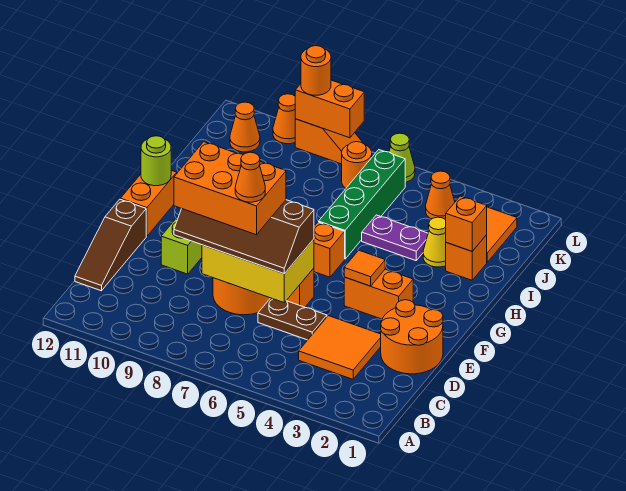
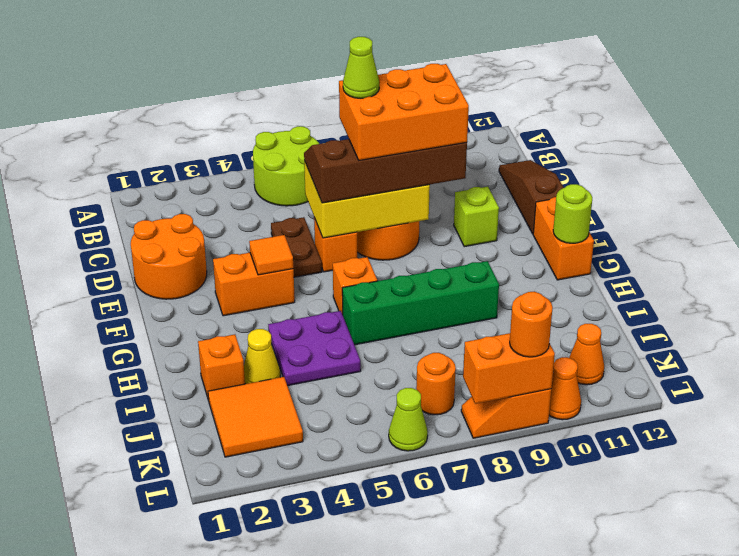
none -> lime 2x2 round brick [253,126,319,206]
orange 2x2 tile [299,316,381,379] -> none
brown 1x2 plate [258,298,327,340] -> brown 1x2 plate turned to [271,217,322,277]
orange 1x1 cone [235,152,265,202] -> lime 1x1 cone [343,37,379,99]
green 1x4 brick [319,150,405,259] -> green 1x4 brick turned to [342,261,499,345]
orange 1x1 brick [446,196,487,251] -> none
purple 1x2 plate [362,215,428,261] -> purple 2x2 plate [268,311,361,386]
orange 1x1 cone [426,171,455,219] -> none

